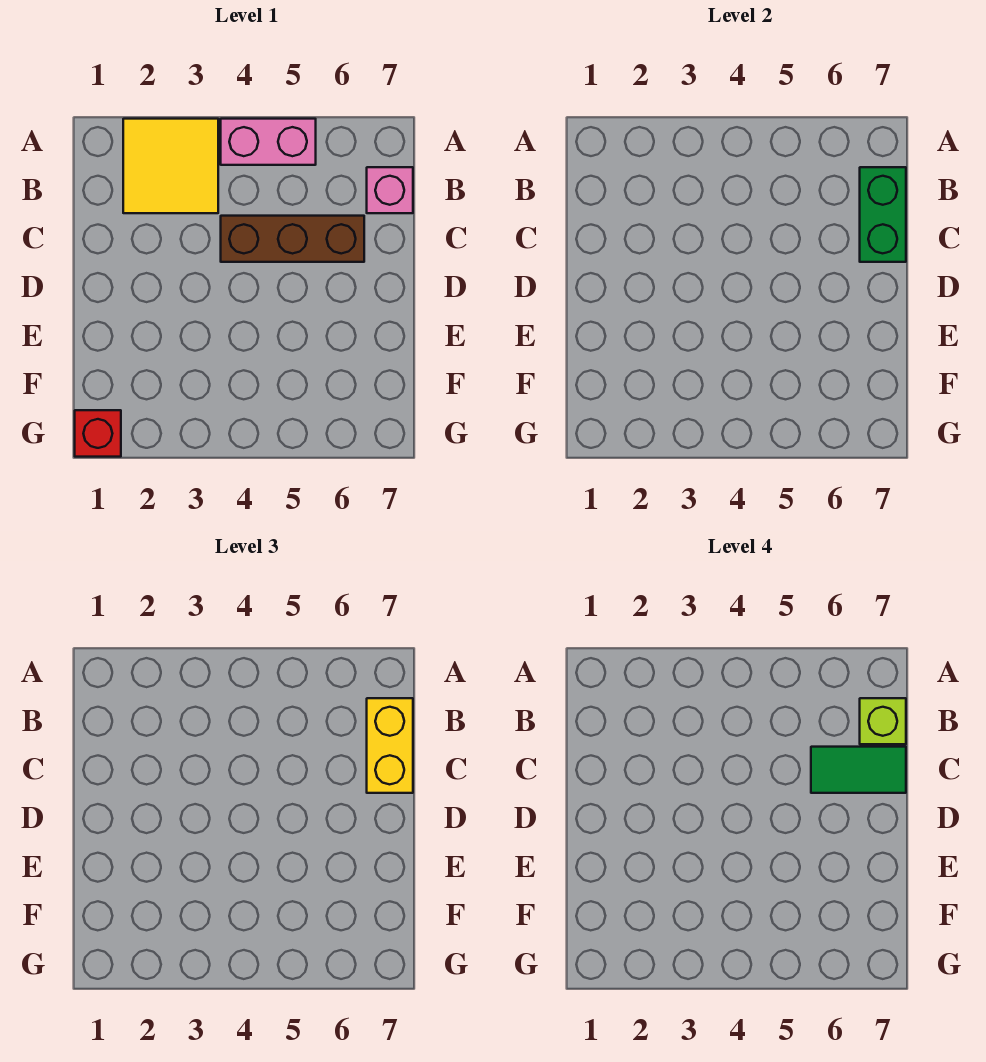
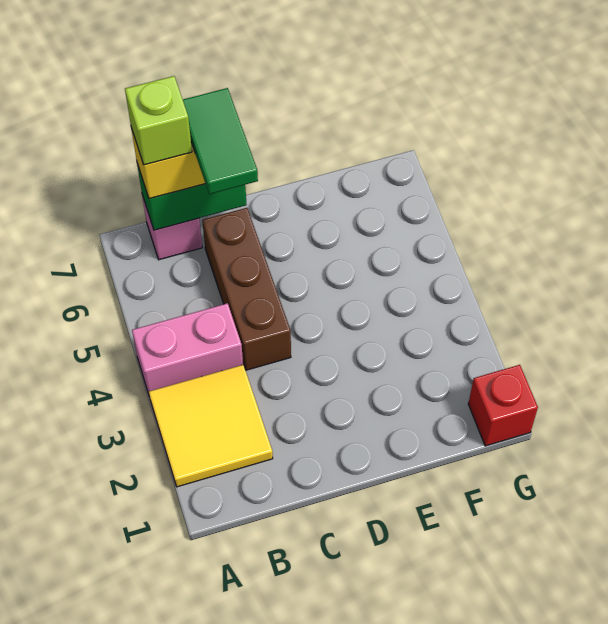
pink 1x2 brick [221,119,316,165] -> pink 1x2 brick turned to [132,303,243,394]

